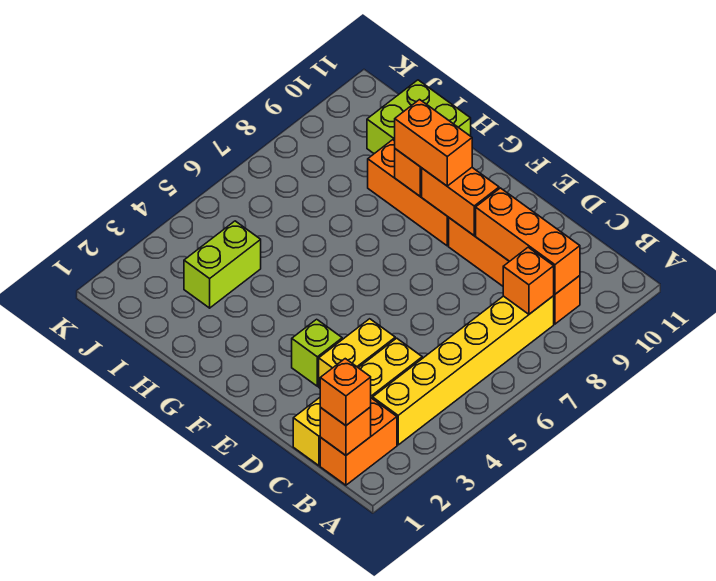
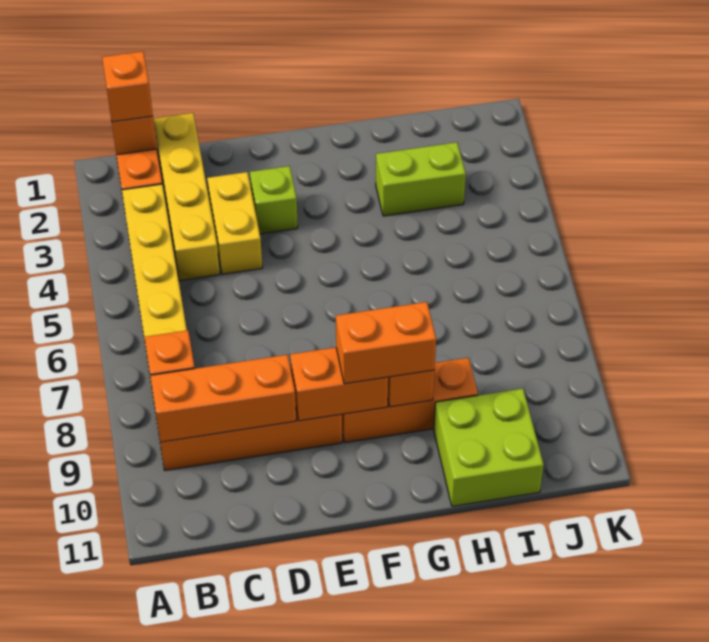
lime 1x2 brick [184,221,261,308] -> lime 1x2 brick turned to [376,142,466,216]

